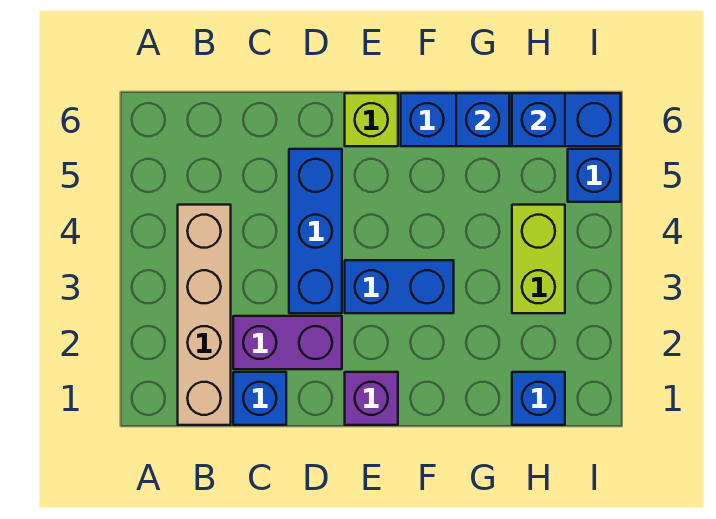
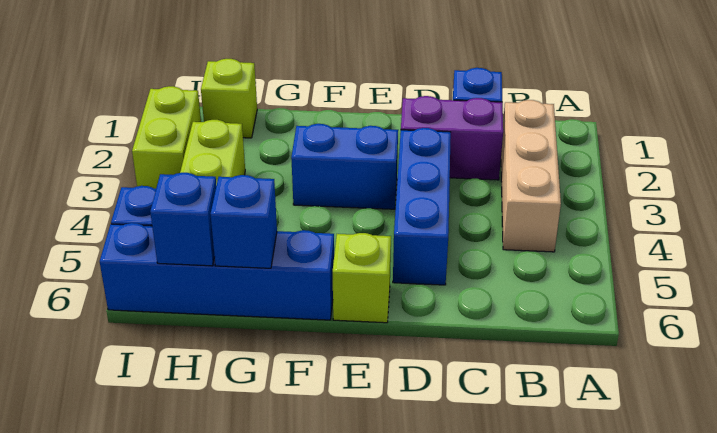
tan 1x4 brick [178,205,231,425] -> tan 1x3 brick [501,100,561,252]
purple 1x1 brick [345,372,398,425] -> none
blue 1x1 brick [512,372,565,425] -> lime 1x1 brick [201,59,257,138]
none -> lime 1x2 brick [132,86,201,189]

